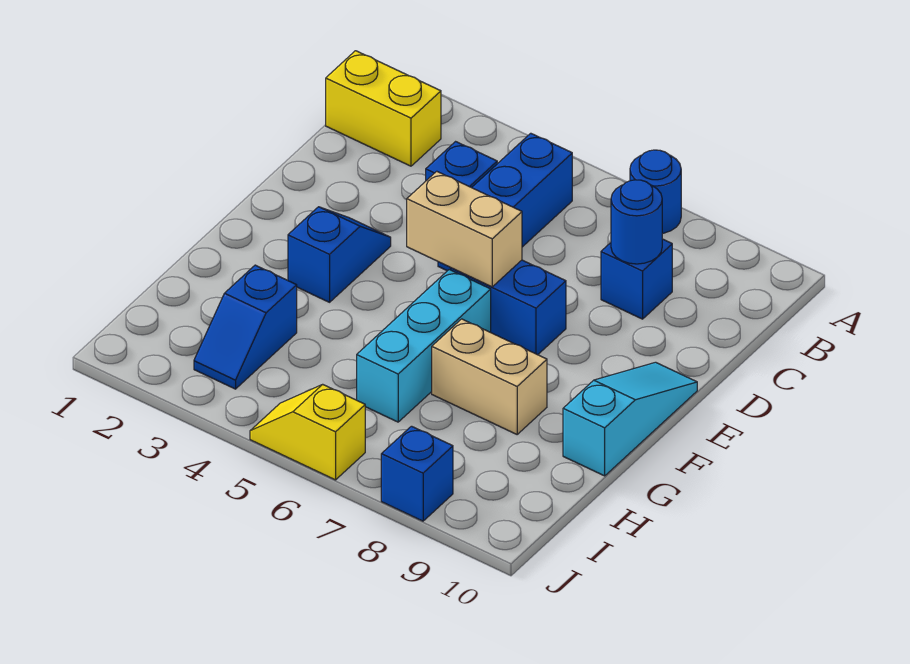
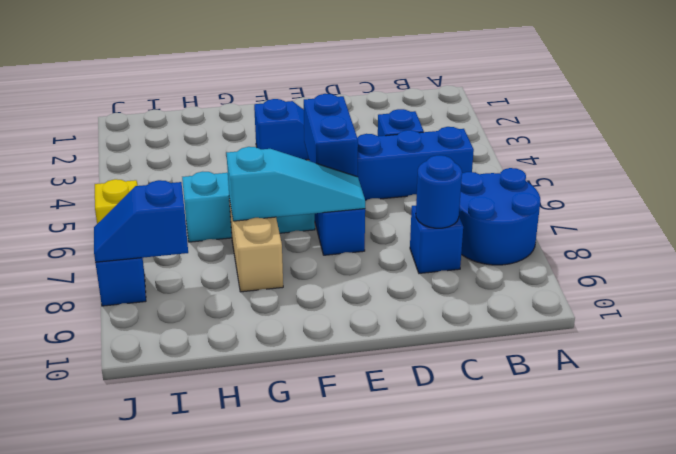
blue 1x1 round brick [630,150,681,233] -> blue 2x2 round brick [459,168,540,265]
yellow 1x2 brick [326,51,441,166] -> none
tan 1x2 brick [407,171,522,287] -> blue 1x2 brick [304,94,358,177]
cyan 1x3 slope [563,362,697,476] -> cyan 1x3 slope moved to [226,147,365,221]
blue 1x2 slope [194,265,297,389] -> blue 1x2 slope moved to [94,180,188,262]

